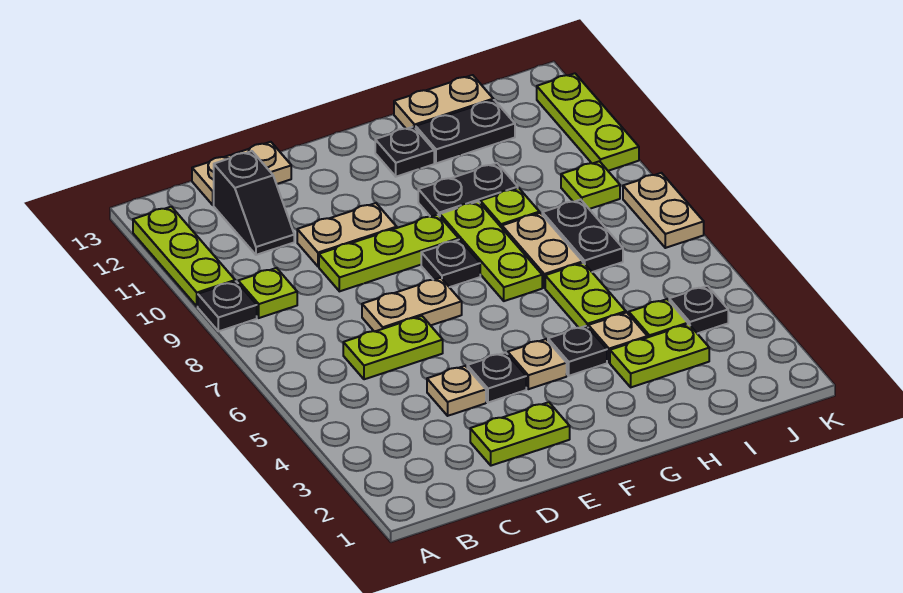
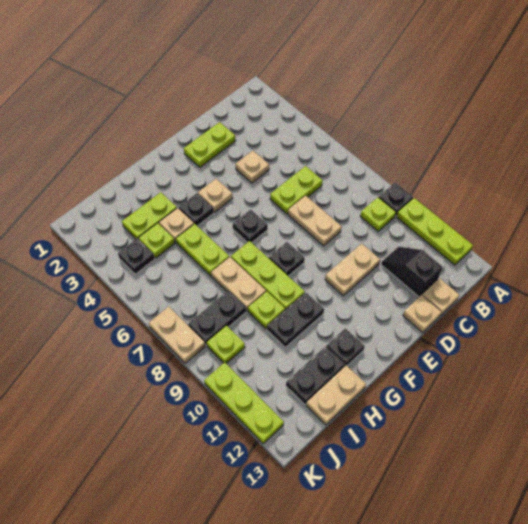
tan 1x2 plate [362,278,462,331] -> tan 1x2 plate turned to [288,196,342,246]
lime 1x3 plate [319,215,459,291] -> none
black 1x1 plate [467,352,526,403] -> black 1x1 plate moved to [233,210,268,243]
black 1x2 plate [542,200,623,272] -> black 1x2 plate turned to [188,290,246,345]

